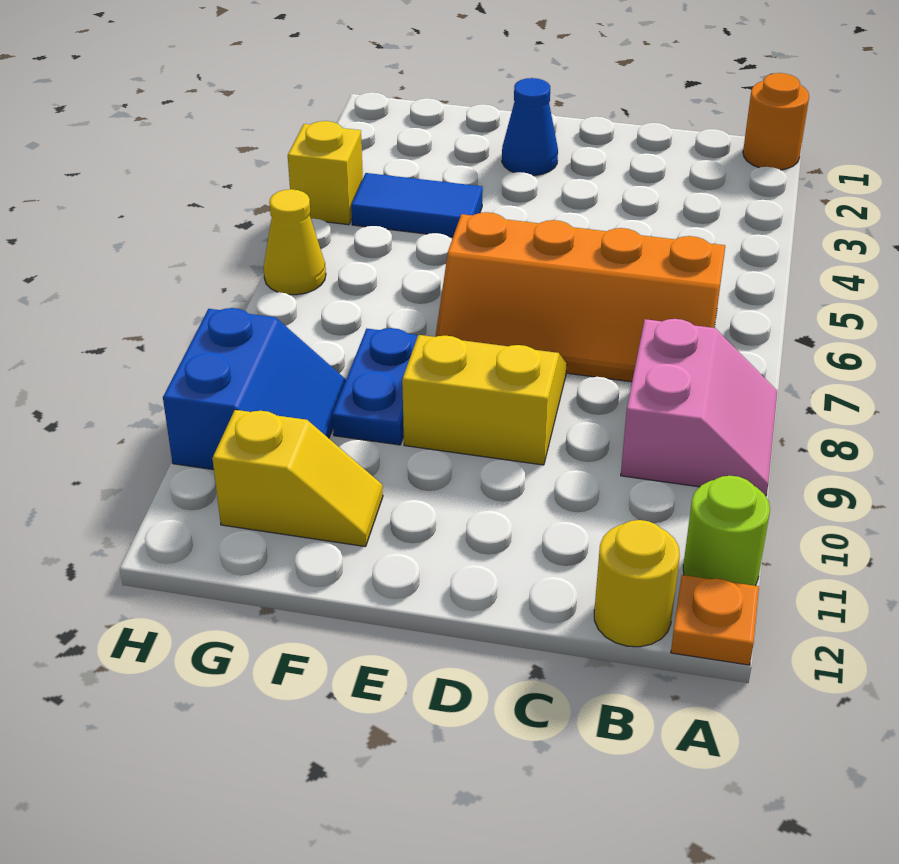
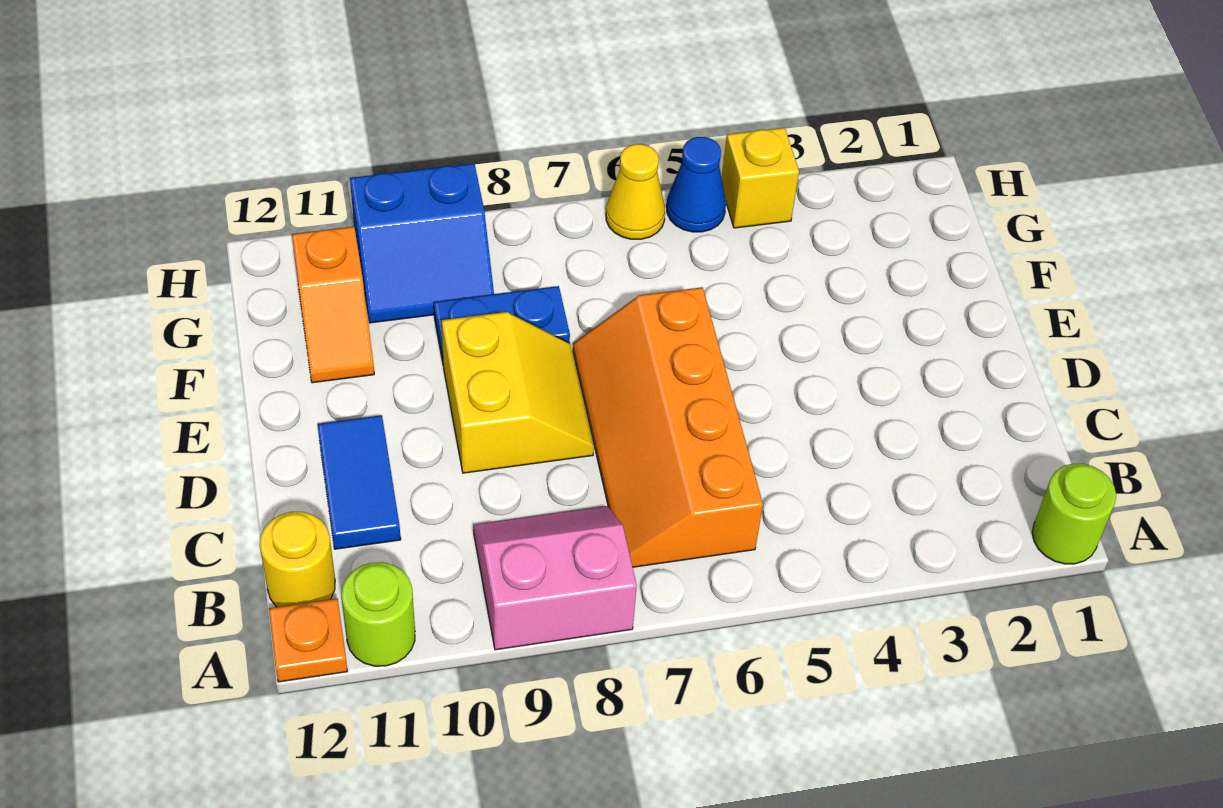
orange 1x1 round brick [743,73,809,170] -> lime 1x1 round brick [1032,464,1116,564]
pink 2x2 slope [621,319,777,496] -> pink 2x2 slope turned to [473,506,637,650]
blue 1x1 cone [502,78,558,176] -> blue 1x1 cone moved to [667,137,726,232]
blue 1x2 tile [351,173,483,237] -> blue 1x2 tile moved to [317,415,401,549]
yellow 1x2 slope [212,410,383,547] -> orange 1x2 slope [292,227,374,383]

